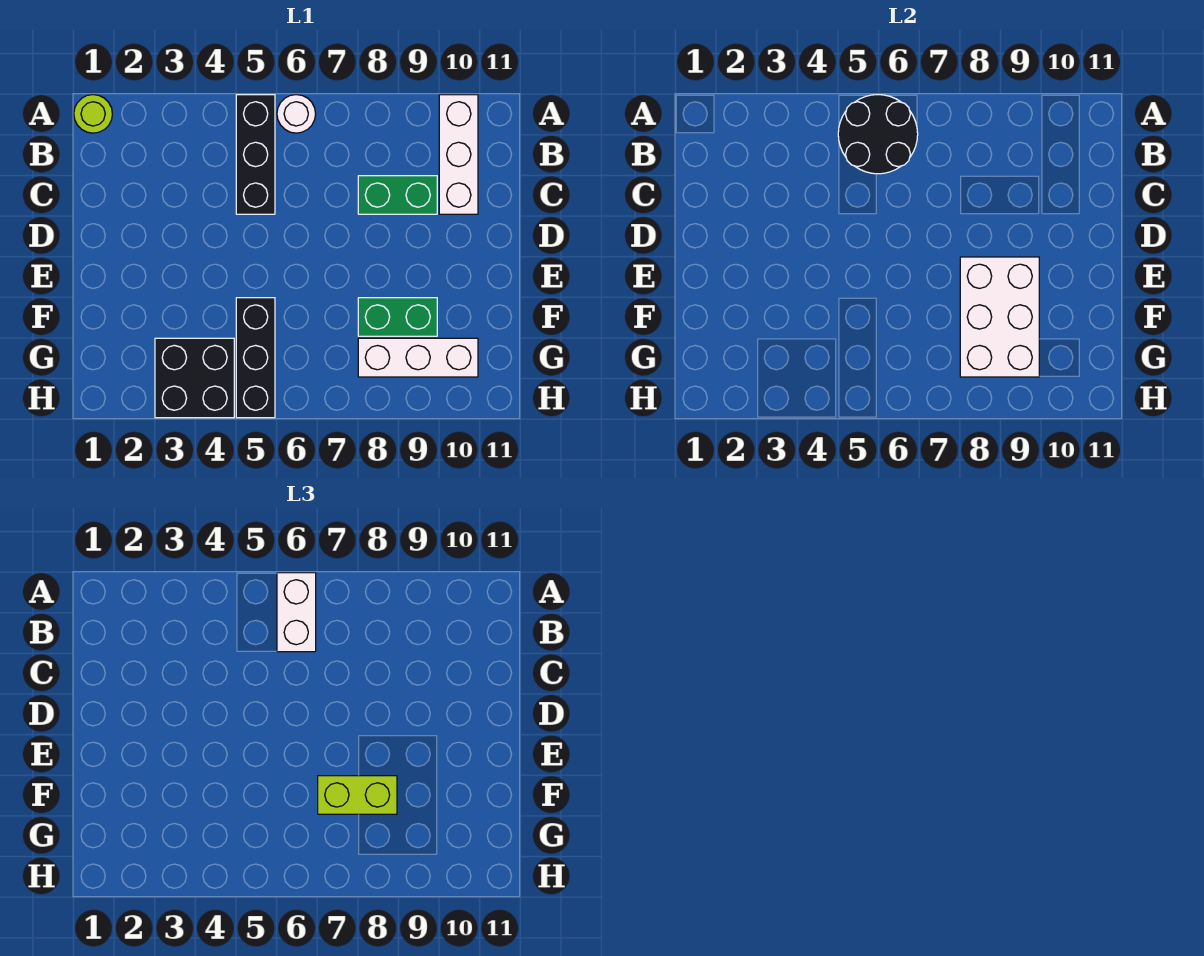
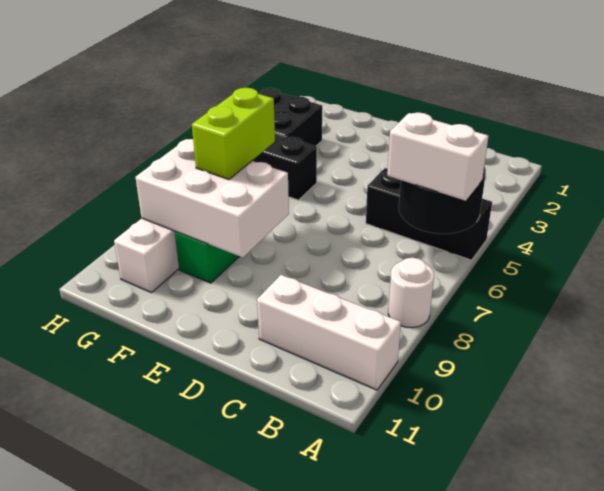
lime 1x1 round brick [74,95,112,133] -> none
white 1x1 round brick [277,95,316,133] -> white 1x1 round brick moved to [388,258,434,328]
green 1x2 brick [358,176,437,214] -> none

